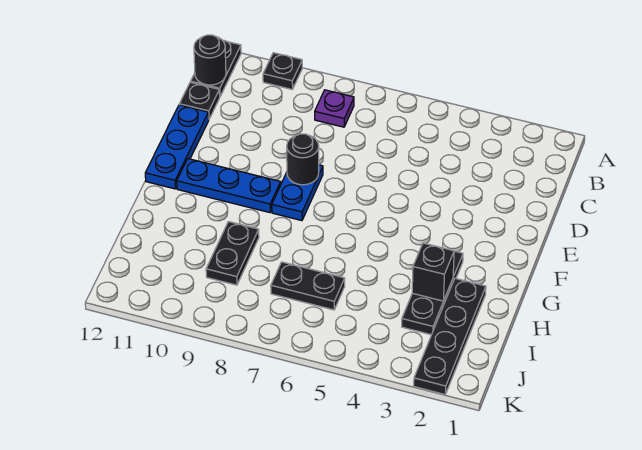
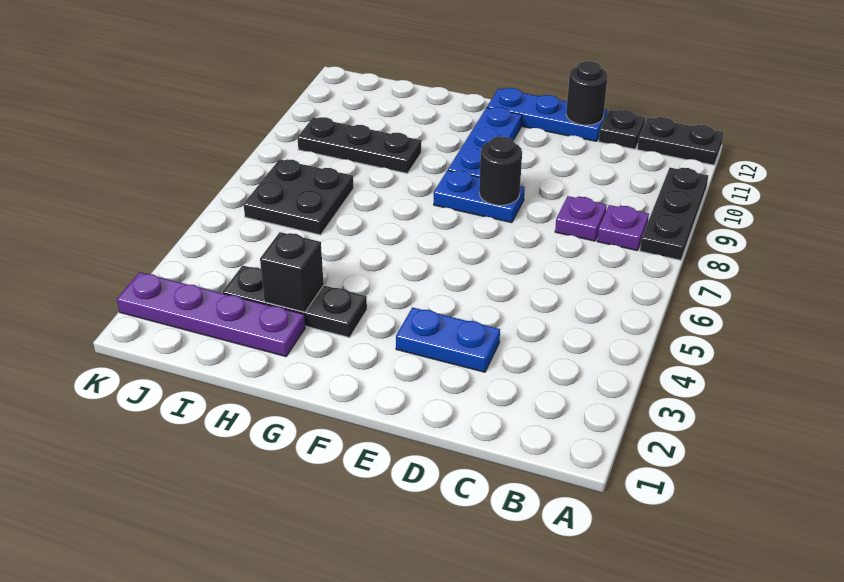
black 1x1 plate [263,53,302,89] -> black 1x3 plate [640,168,708,260]
black 1x1 round brick [194,35,226,85] -> black 1x1 round brick moved to [566,61,608,125]
none -> purple 1x1 plate [555,196,607,241]
none -> blue 1x2 plate [396,307,500,372]
black 1x4 plate [414,278,486,394] -> purple 1x4 plate [117,272,305,357]
black 1x2 plate [206,222,259,285] -> black 1x3 plate [297,117,421,173]
black 1x2 plate [271,262,345,310] -> black 2x2 plate [243,159,354,235]

